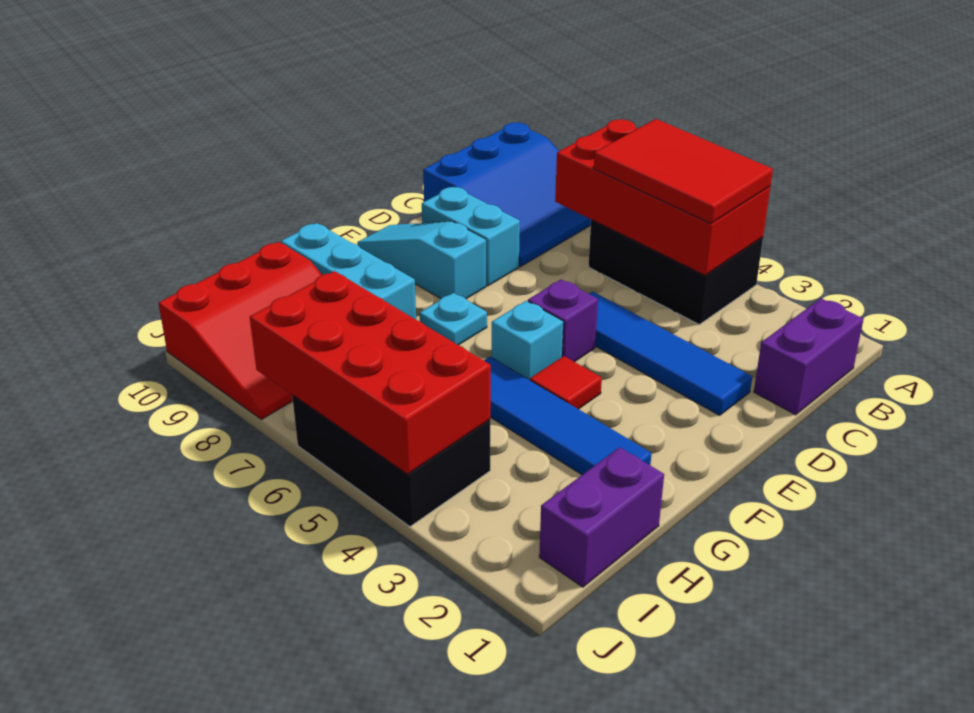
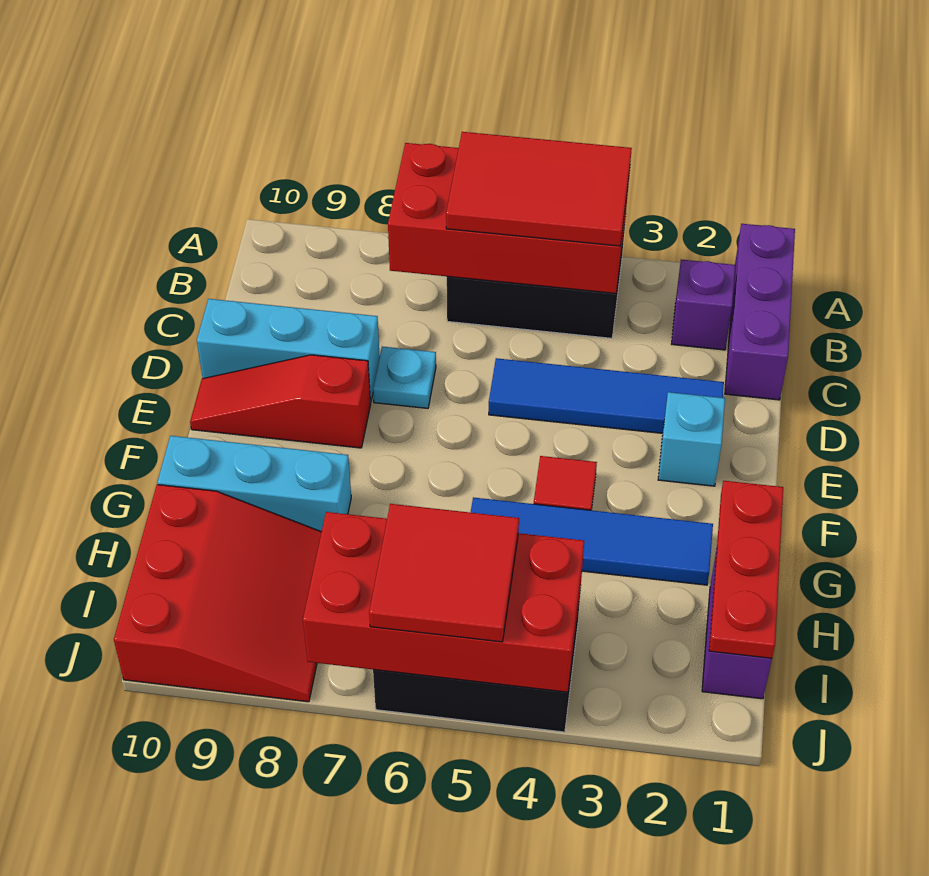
blue 3x3 slope [423,122,591,267] -> none
purple 1x2 brick [754,298,864,415] -> purple 1x3 brick [725,224,795,400]
cyan 1x2 brick [422,187,520,286] -> cyan 1x3 brick [197,299,380,402]
purple 1x1 brick [528,279,598,362] -> purple 1x1 brick moved to [672,260,735,350]
cyan 1x3 slope [357,221,486,299] -> red 1x3 slope [190,355,371,448]
cyan 1x1 brick [492,301,563,380] -> cyan 1x1 brick moved to [658,392,725,486]
cyan 1x1 plate [419,293,487,345] -> cyan 1x1 plate moved to [373,347,436,408]
none -> red 1x3 plate [709,481,783,658]
none -> red 2x2 tile [369,504,519,642]

